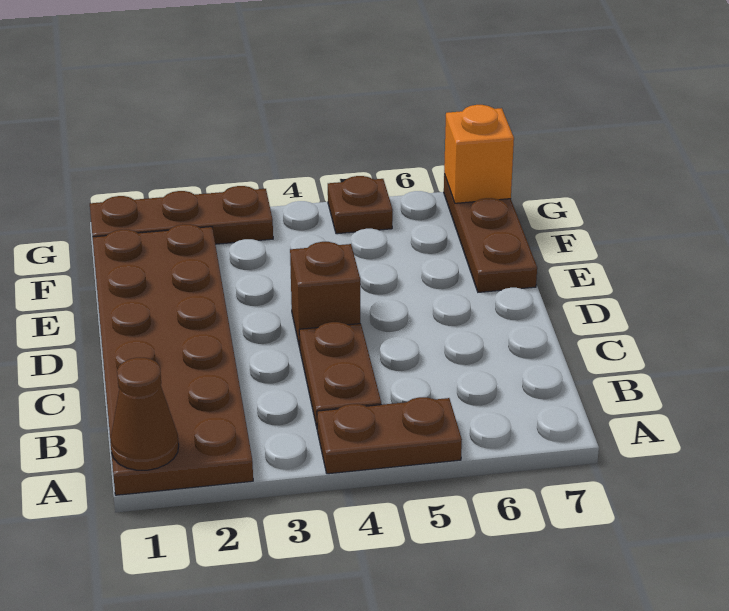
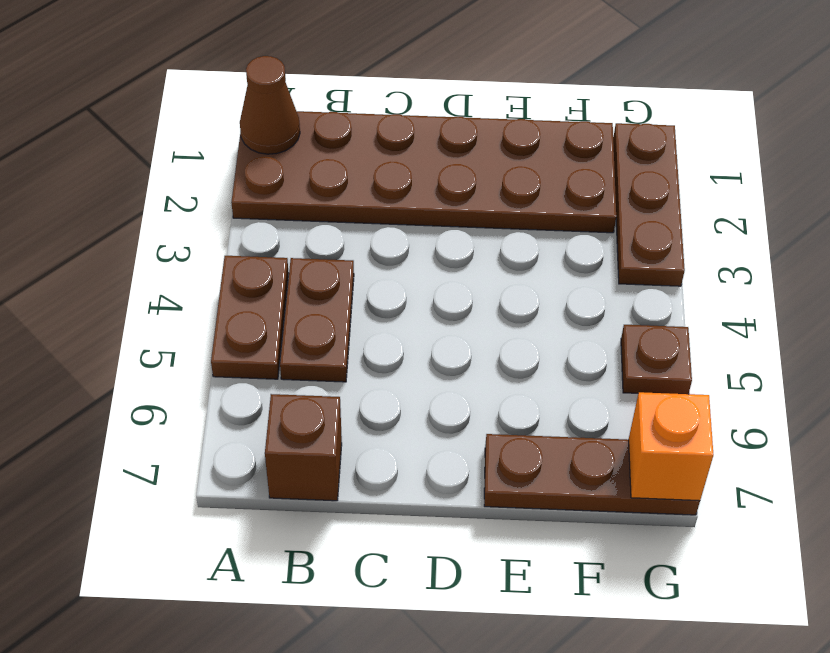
brown 1x2 plate [299,322,381,427] -> brown 1x2 plate turned to [280,258,354,382]
brown 1x1 brick [290,242,360,347] -> brown 1x1 brick moved to [265,394,342,501]

